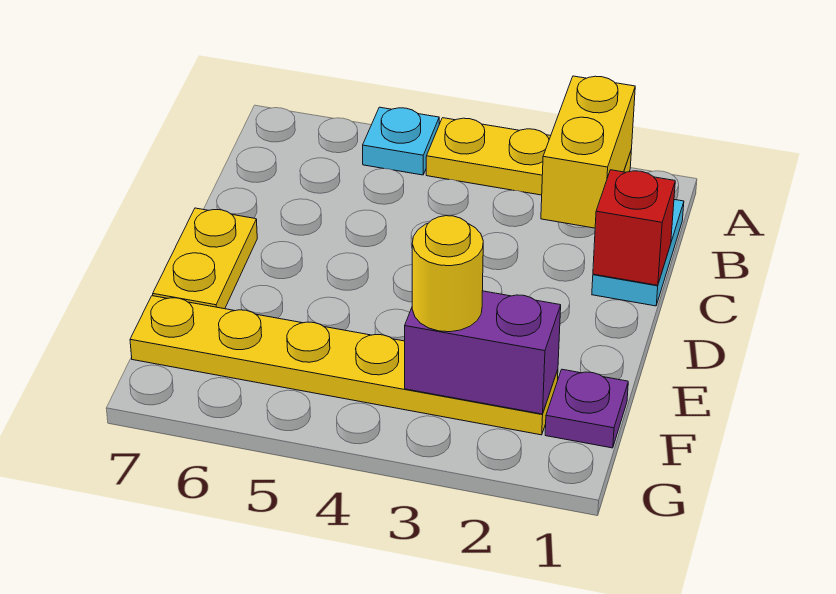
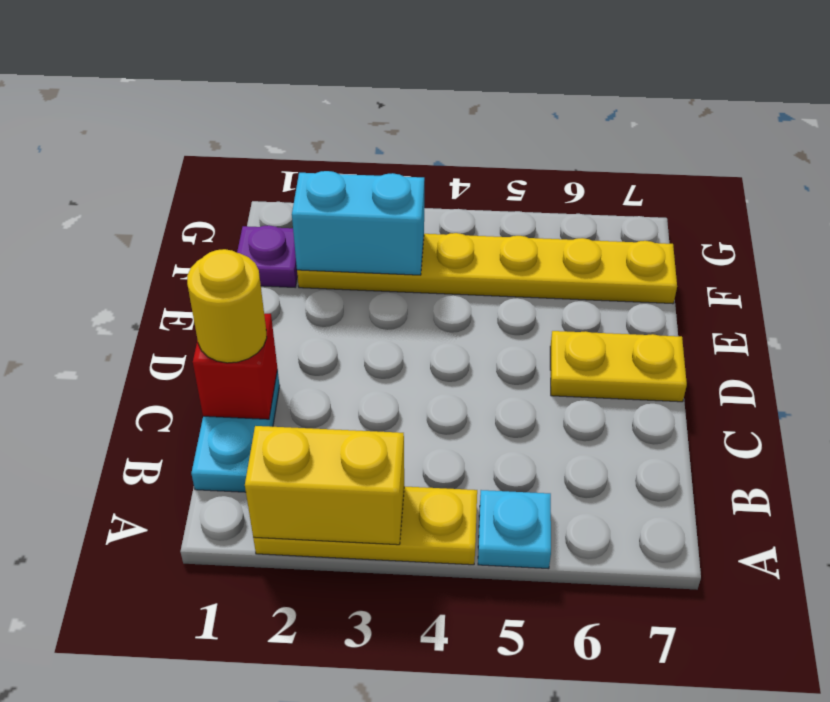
yellow 1x2 brick [541,76,635,228] -> yellow 1x2 brick turned to [245,426,404,545]
yellow 1x2 plate [153,208,257,309] -> yellow 1x2 plate turned to [550,331,687,402]
purple 1x2 brick [405,291,561,414] -> cyan 1x2 brick [292,171,424,275]
yellow 1x1 round brick [412,216,483,332] -> yellow 1x1 round brick moved to [187,249,267,363]

